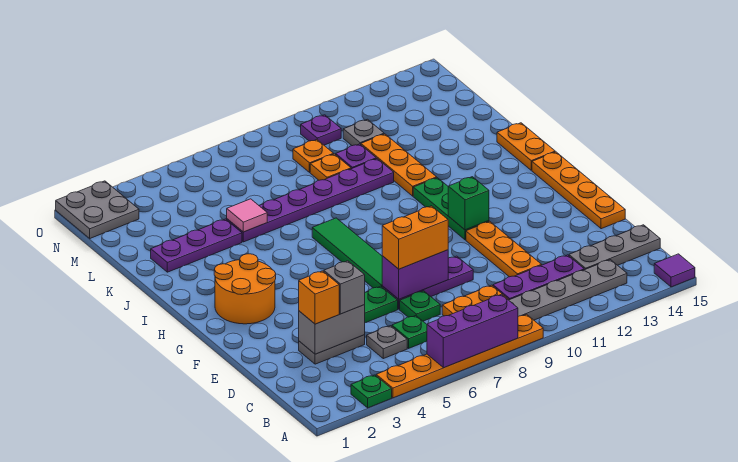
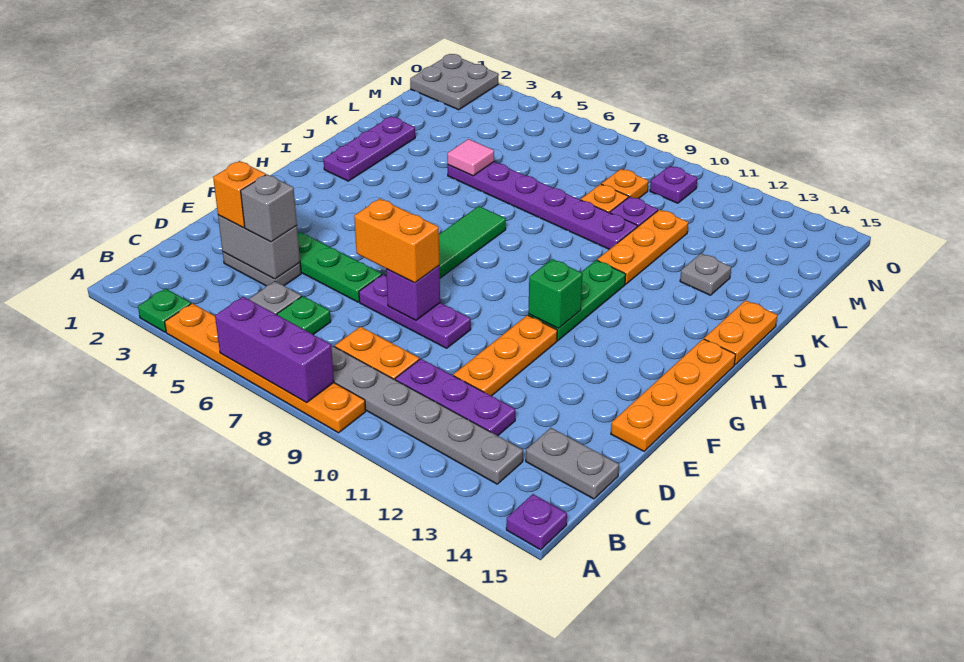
purple 1x1 tile [654,254,695,287] -> purple 1x1 plate [506,494,567,550]
grey 1x3 plate [569,225,660,270] -> grey 1x2 plate [526,428,619,499]
green 1x1 plate [400,291,440,321] -> none
purple 1x2 brick [382,250,448,299] -> purple 1x1 brick [386,266,440,320]
orange 2x2 round brick [214,254,276,324] -> none
purple 1x3 plate [151,219,242,272] -> purple 1x3 plate turned to [323,117,415,181]
grey 1x1 plate [343,119,384,146] -> grey 1x1 plate moved to [680,253,731,295]

